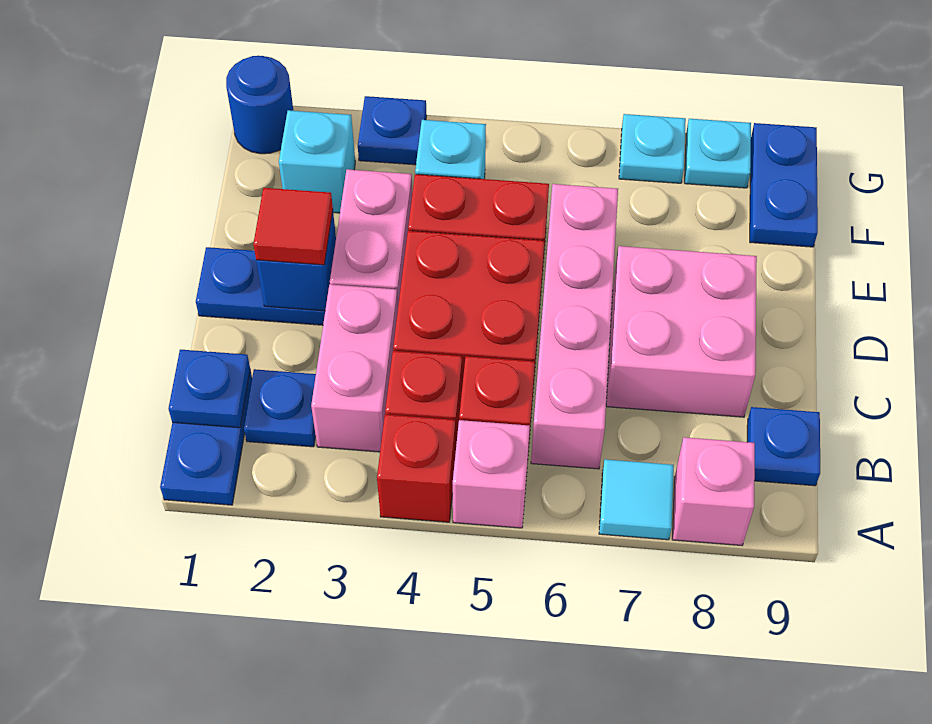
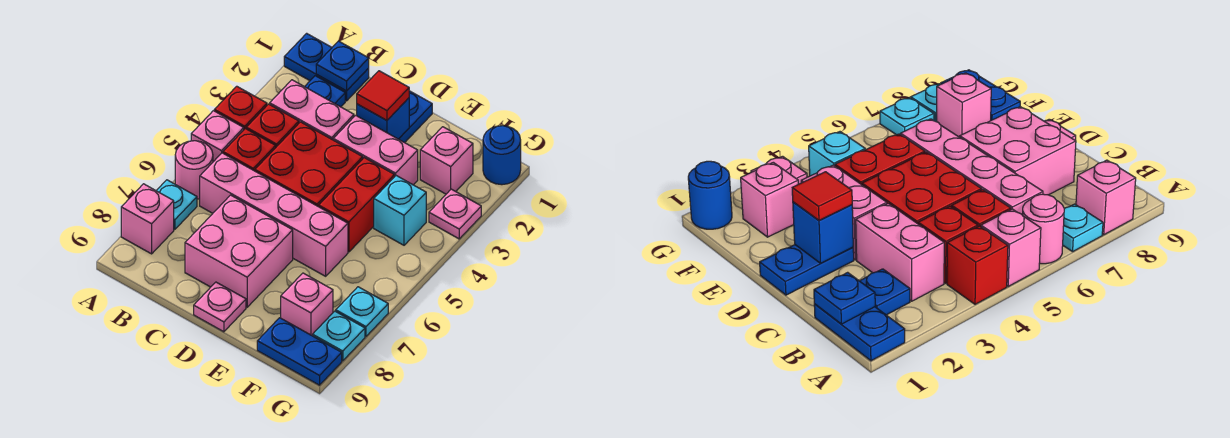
none -> pink 1x1 round brick [175,141,213,199]
cyan 1x1 tile [599,459,674,540] -> cyan 1x1 plate [156,180,197,229]
blue 1x1 plate [747,407,820,486] -> none
none -> pink 1x1 plate [194,282,246,332]
cyan 1x1 brick [279,110,355,213] -> pink 1x1 brick [420,127,473,194]
none -> pink 1x1 brick [281,273,333,336]
blue 1x1 plate [358,96,427,165] -> pink 1x1 plate [429,189,481,239]

